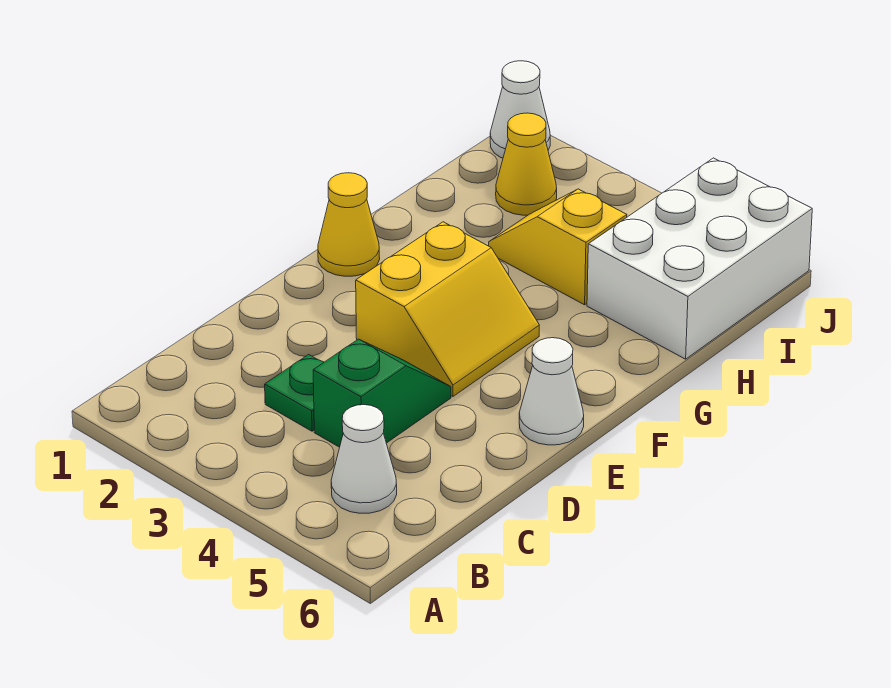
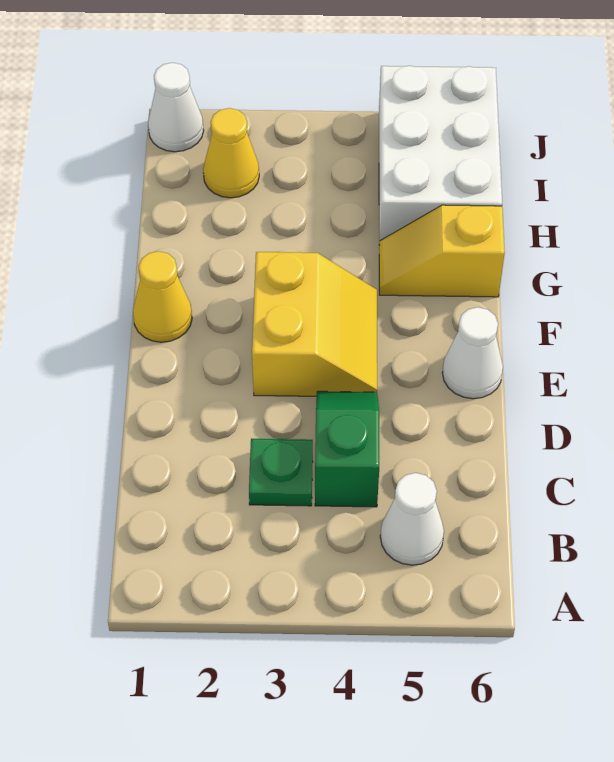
yellow 1x2 slope [489,189,627,305] -> yellow 1x2 slope moved to [379,205,505,297]

